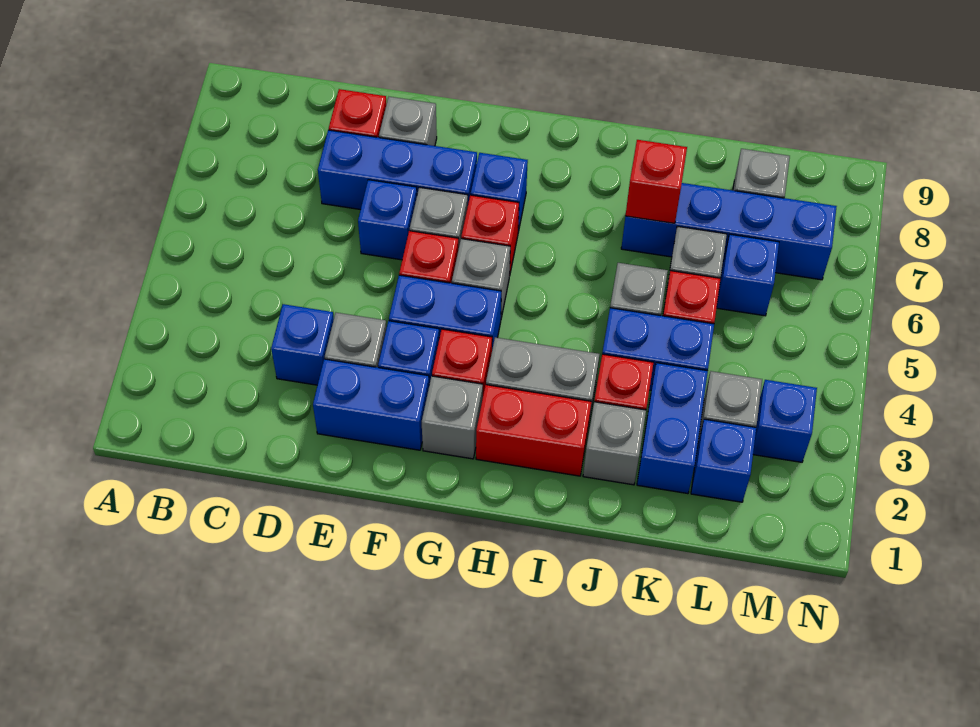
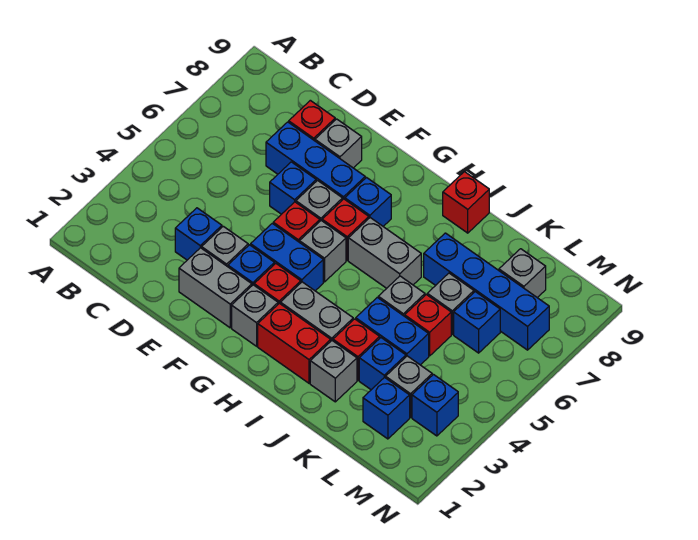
blue 1x2 brick [313,359,429,450] -> grey 1x2 brick [179,248,252,328]
none -> grey 1x2 brick [348,218,421,288]
red 1x1 brick [626,140,687,223] -> red 1x1 brick moved to [443,172,489,233]
blue 1x2 brick [637,363,708,494] -> blue 1x1 brick [359,338,406,390]

